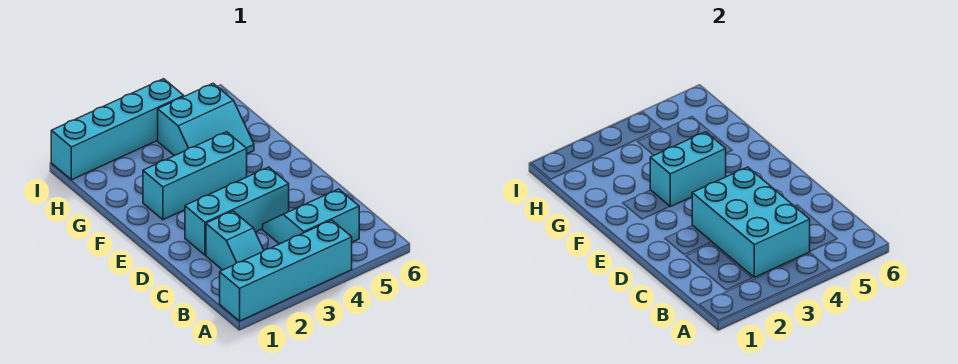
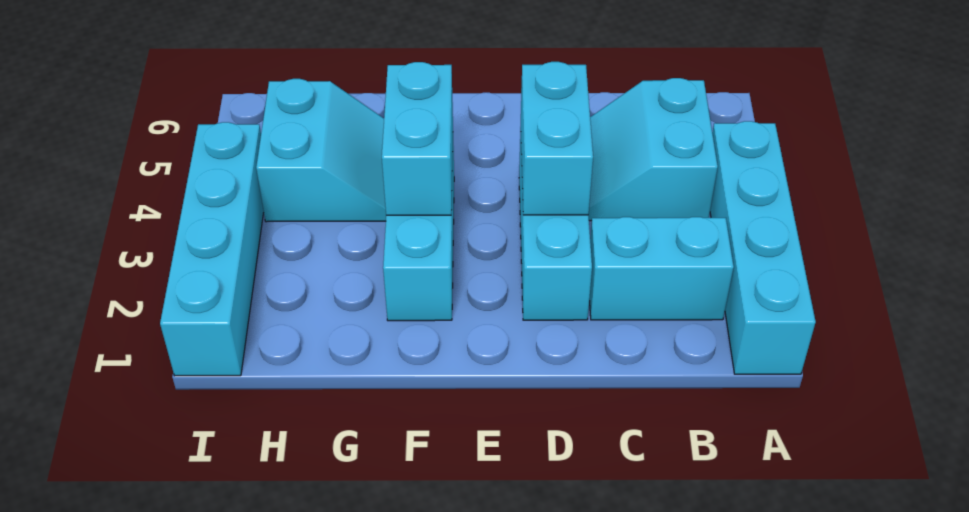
cyan 1x2 slope [206,211,264,270] -> cyan 1x2 brick [589,217,734,320]
cyan 2x3 brick [692,167,810,277] -> cyan 1x2 brick [521,62,593,215]

